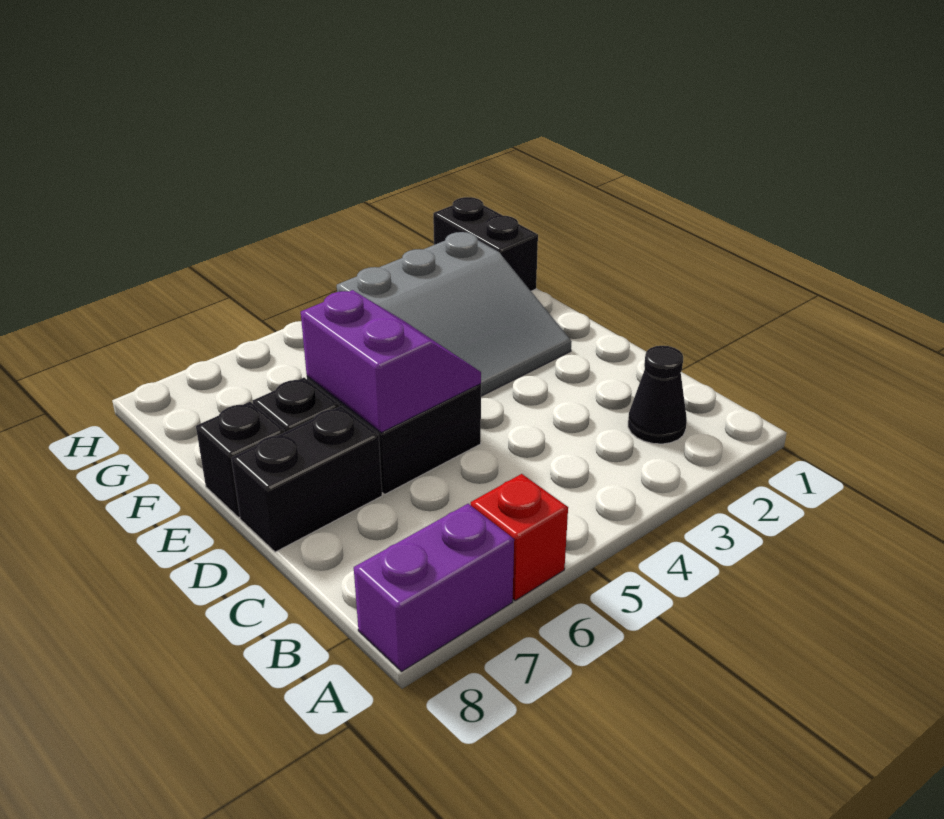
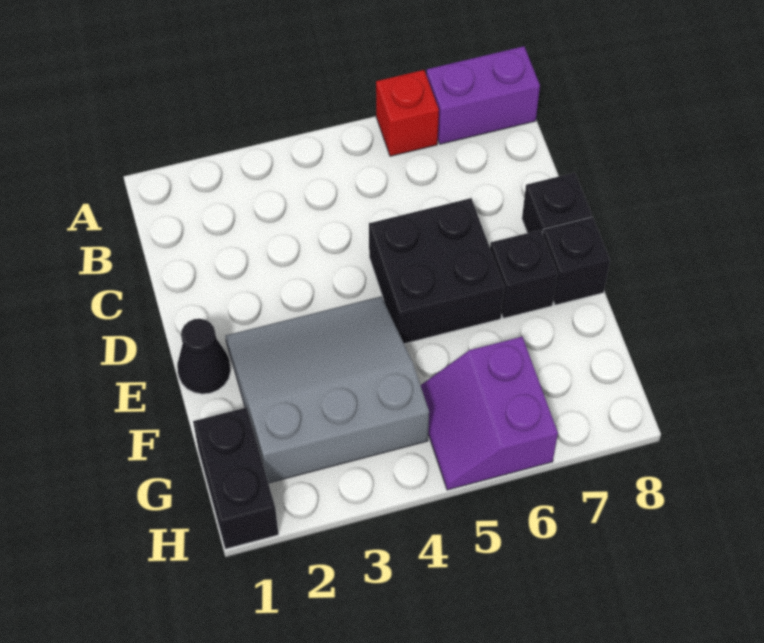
black 1x1 cone [628,346,687,444] -> black 1x1 cone moved to [177,319,231,394]
purple 2x2 slope [301,290,481,433] -> purple 2x2 slope moved to [421,336,558,490]
black 1x2 brick [231,406,382,552] -> black 1x1 brick [522,173,592,234]

